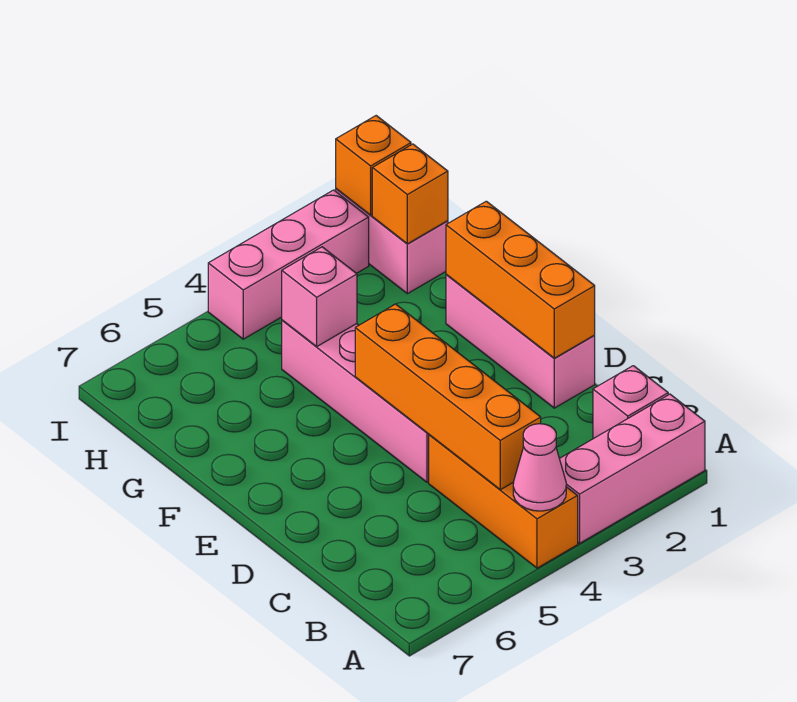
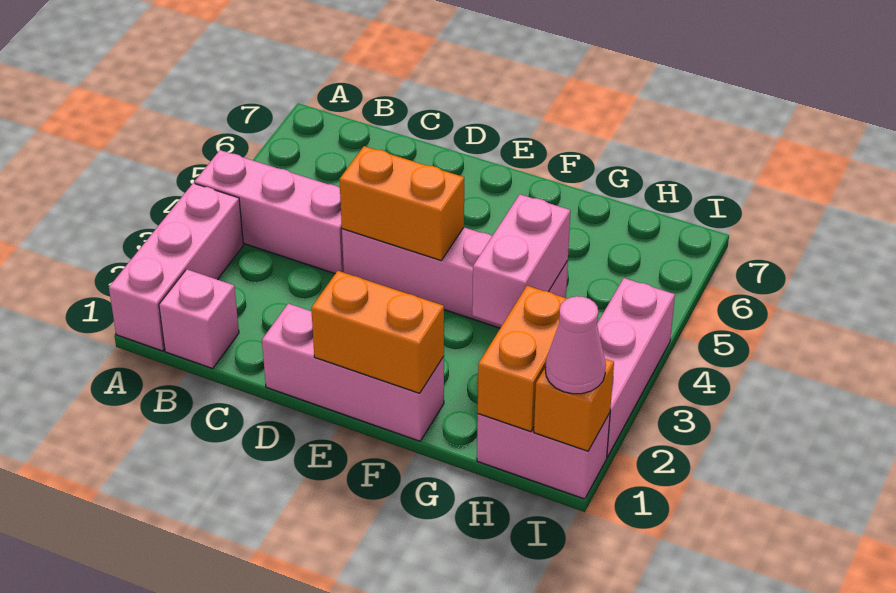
orange 1x3 brick [429,435,578,568] -> pink 1x3 brick [194,150,344,274]
pink 1x1 cone [513,424,566,511] -> pink 1x1 cone moved to [545,296,606,394]
orange 1x4 brick [355,304,541,490] -> orange 1x2 brick [339,146,464,260]
orange 1x3 brick [446,201,595,358] -> orange 1x2 brick [311,271,444,393]
pink 1x1 brick [282,247,357,346] -> pink 1x2 brick [472,194,571,325]
orange 1x1 brick [372,144,448,244] -> orange 1x2 brick [478,286,567,432]

